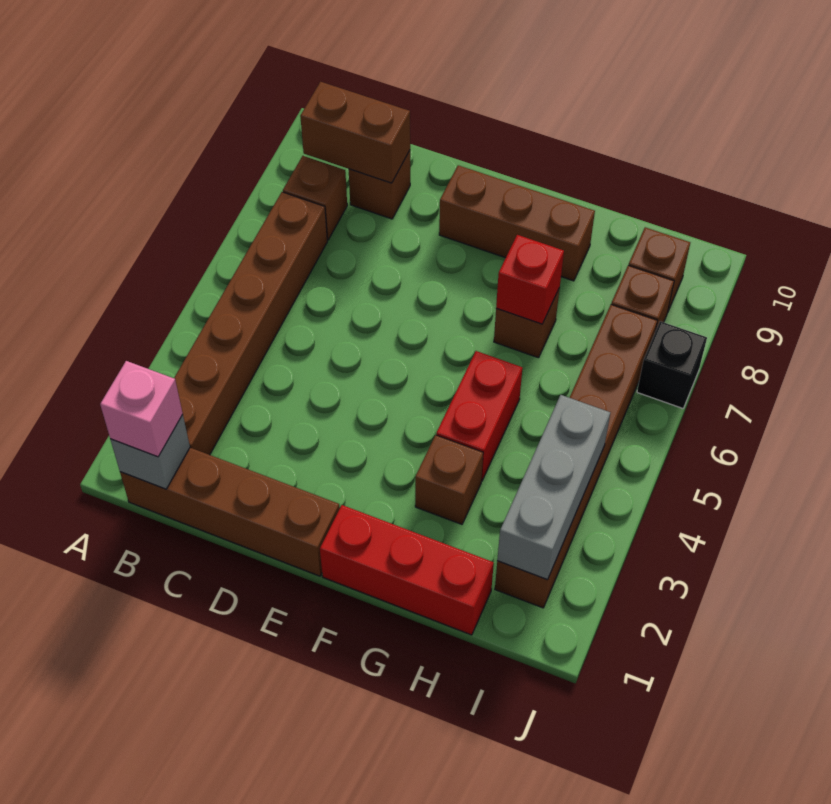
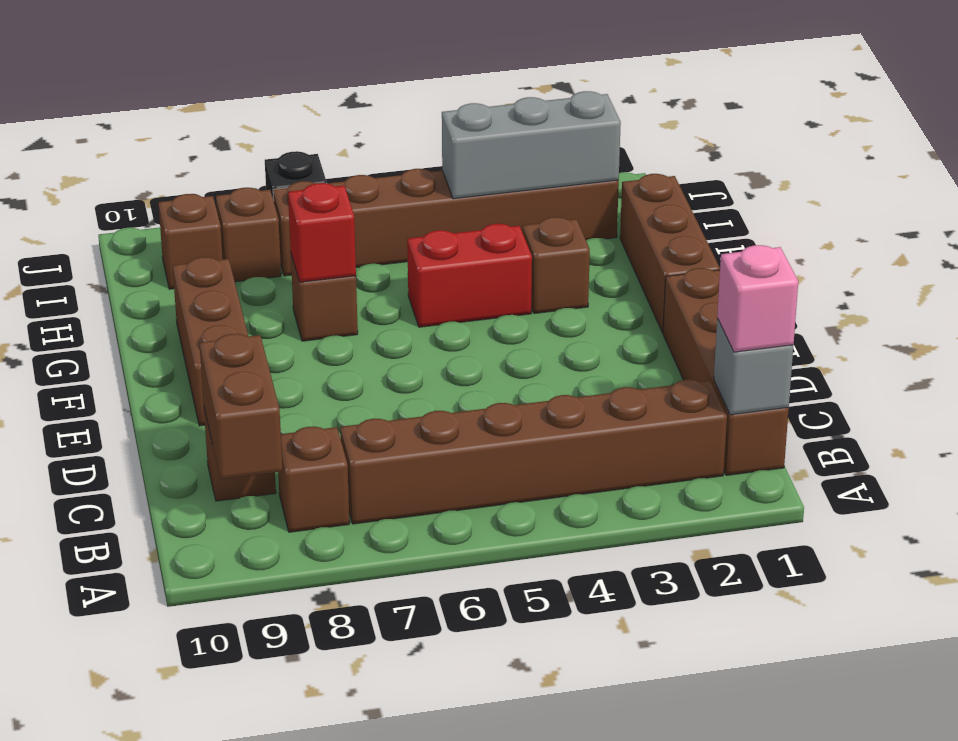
red 1x3 brick [320,505,494,635] -> brown 1x3 brick [620,174,720,333]

